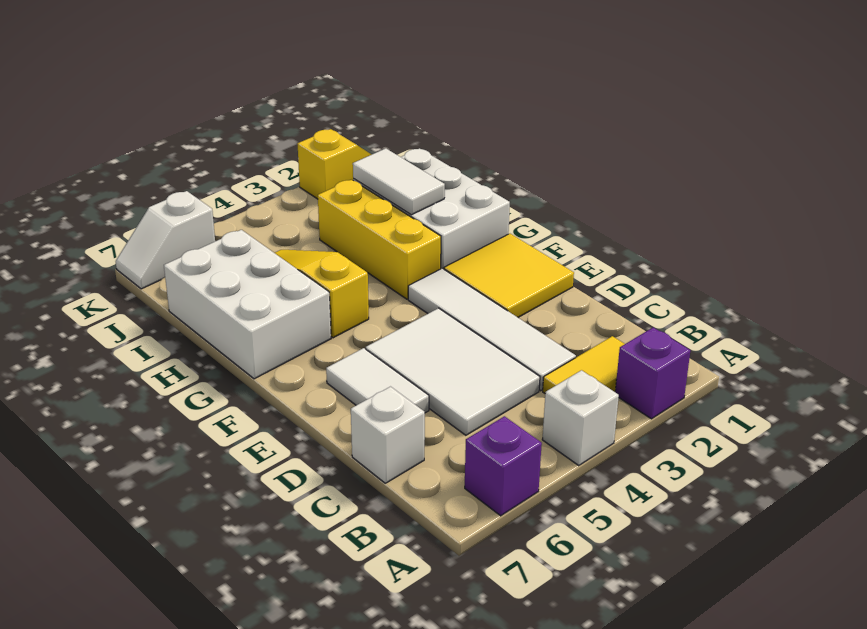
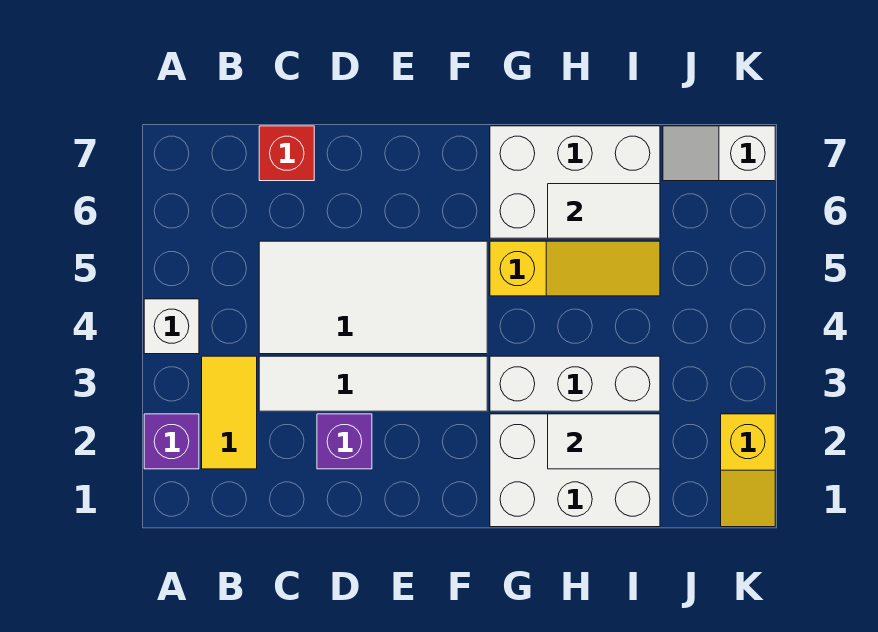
purple 1x1 brick [465,416,542,516] -> purple 1x1 brick moved to [317,414,372,469]
white 2x3 tile [366,308,540,435] -> white 2x4 tile [259,241,487,354]
white 1x1 brick [351,387,425,483] -> red 1x1 brick [259,126,314,181]
white 1x2 tile [326,348,429,413] -> white 1x2 tile moved to [548,184,660,238]
yellow 2x2 tile [444,234,574,317] -> none
yellow 1x3 brick [318,180,441,299] -> white 1x3 brick [490,356,660,411]
white 1x2 slope [116,191,215,289] -> white 1x2 slope turned to [663,126,775,181]

